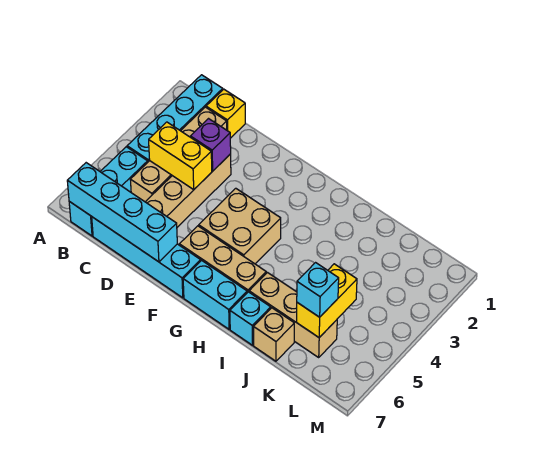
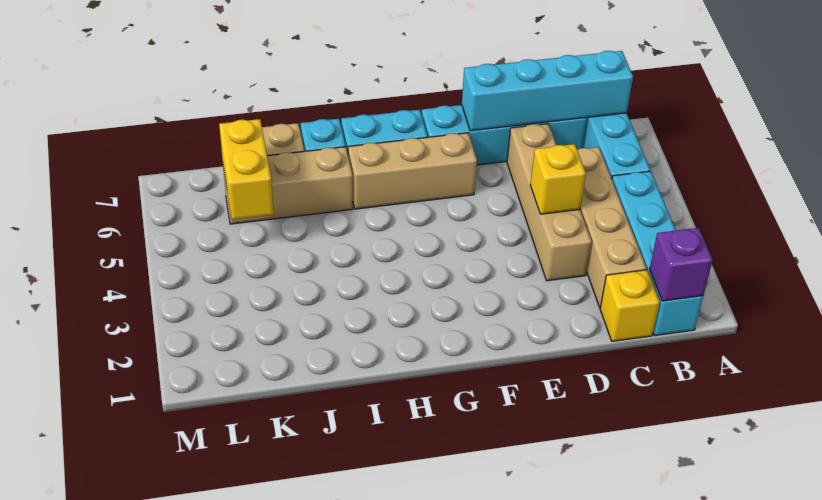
yellow 1x2 brick [149,122,212,189] -> yellow 1x1 brick [530,144,586,214]
purple 1x1 brick [190,119,231,171] -> purple 1x1 brick moved to [650,228,713,301]
tan 2x2 brick [199,188,281,264] -> none
cyan 1x1 brick [297,263,339,317] -> none

